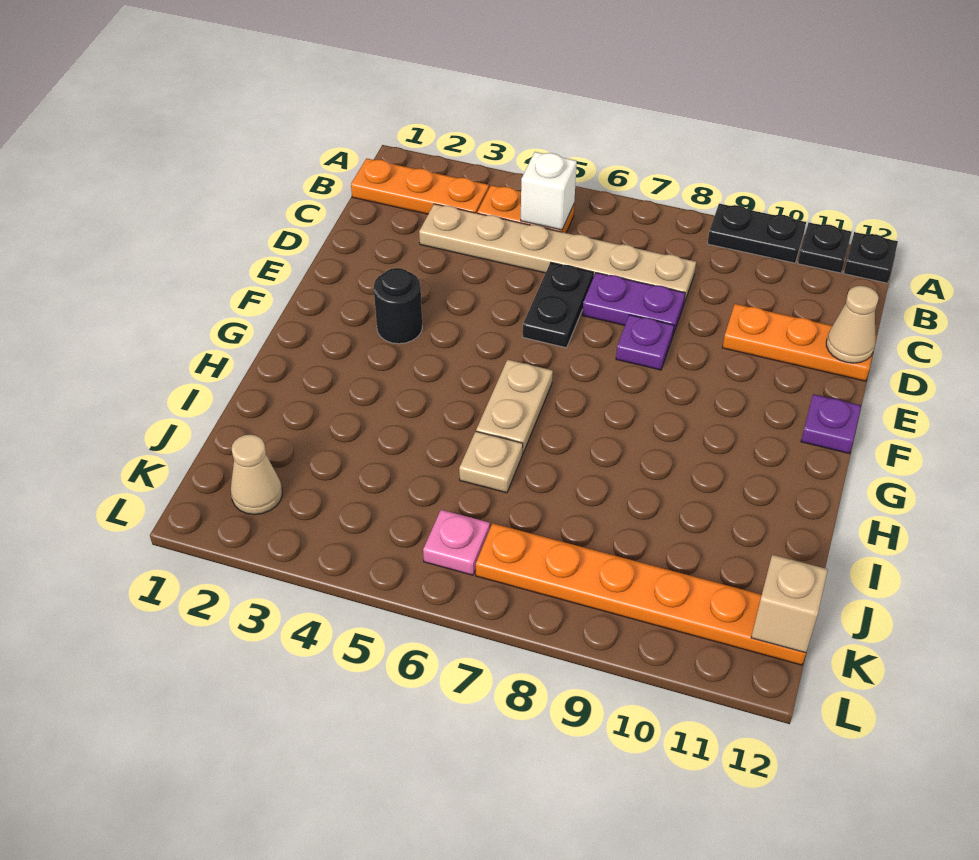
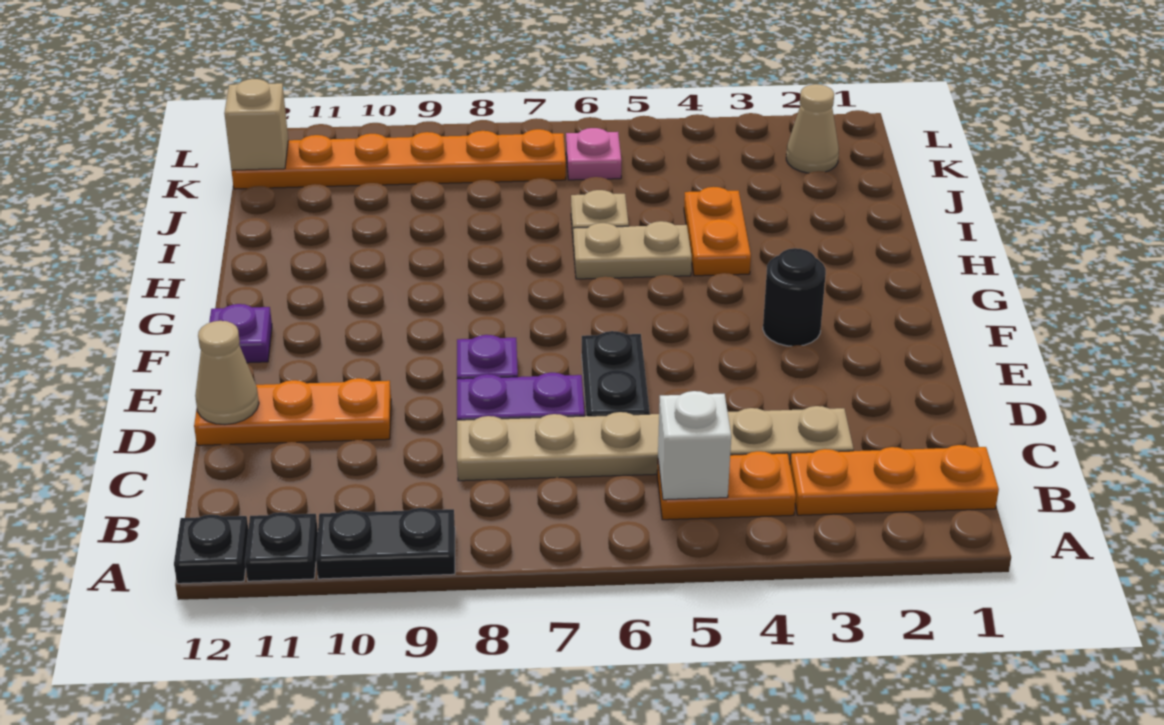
tan 1x2 plate [476,360,553,454] -> tan 1x2 plate turned to [573,221,692,279]
none -> orange 1x2 plate [684,187,751,276]

